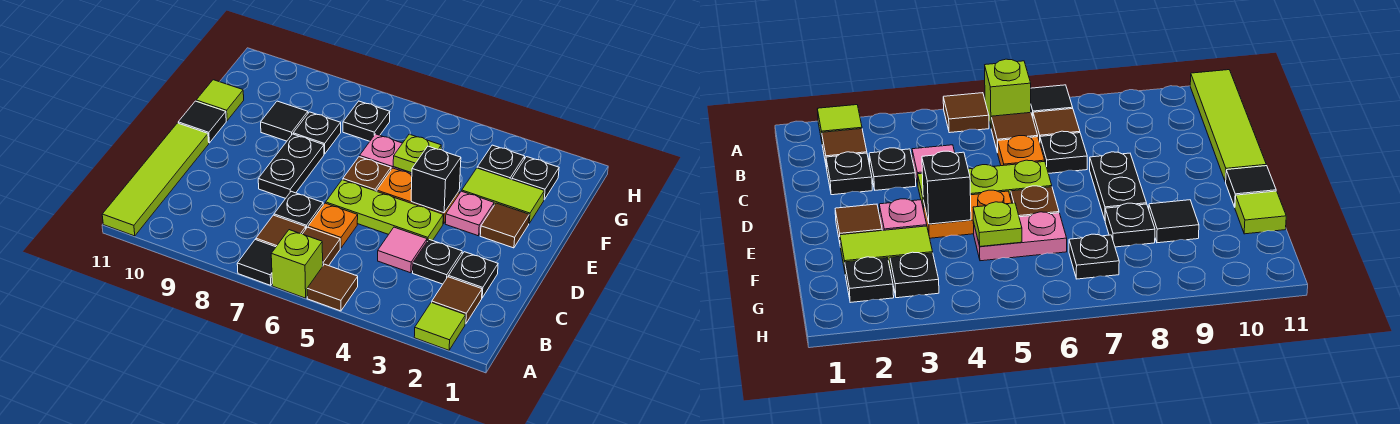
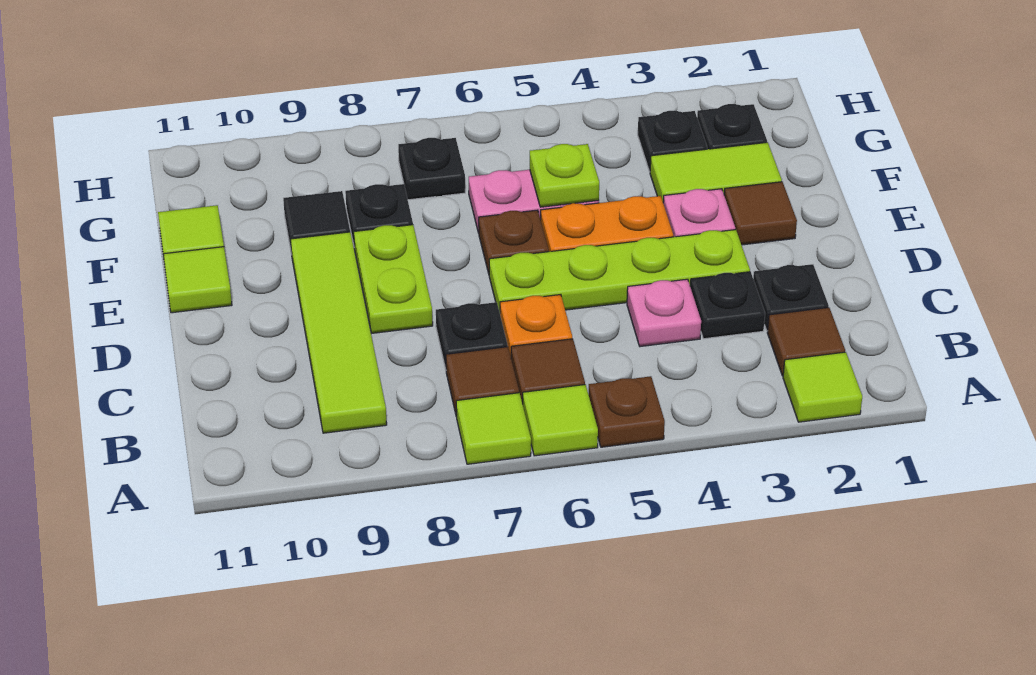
brown 1x1 tile [307,264,358,311] -> brown 1x1 plate [589,376,665,447]
lime 1x1 brick [271,230,323,298] -> lime 1x1 tile [523,385,598,456]
black 1x1 tile [237,240,276,285] -> lime 1x1 tile [456,393,531,464]
lime 1x4 tile [102,123,209,236] -> lime 1x4 tile moved to [291,232,387,433]
pink 1x1 tile [378,227,427,273] -> pink 1x1 plate [627,279,701,347]
lime 1x3 plate [326,180,443,241] -> lime 1x4 plate [489,230,750,312]
black 1x2 plate [258,134,324,198] -> lime 1x2 plate [354,225,433,333]
black 1x1 brick [411,146,461,213] -> none
black 1x1 tile [178,101,226,143] -> lime 1x1 tile [163,247,232,313]

